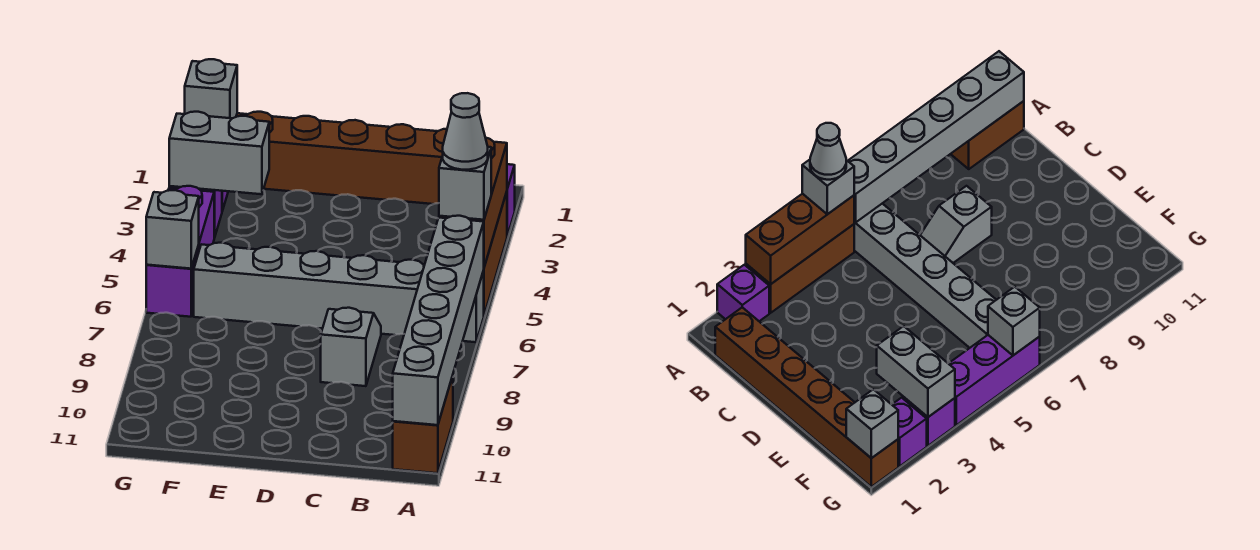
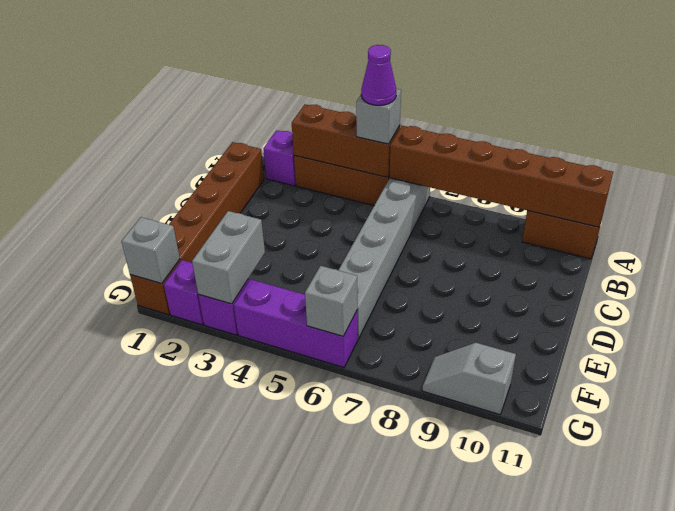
grey 1x1 cone [443,93,488,170] -> purple 1x1 cone [361,45,396,106]
grey 1x6 brick [393,216,484,425] -> brown 1x6 brick [390,126,613,227]
grey 1x2 slope [321,308,381,386] -> grey 1x2 slope moved to [422,343,516,414]

